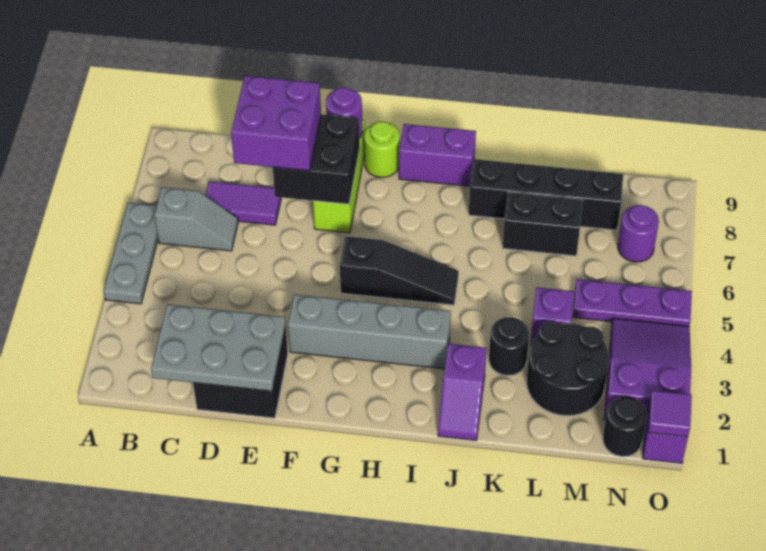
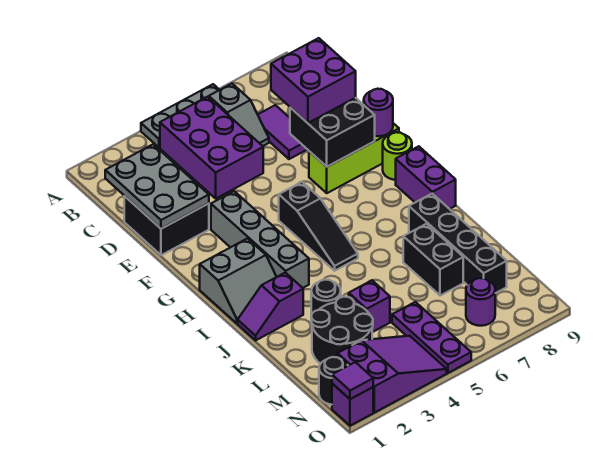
none -> purple 2x3 brick [160,97,263,198]
none -> grey 2x2 slope [200,239,276,323]

